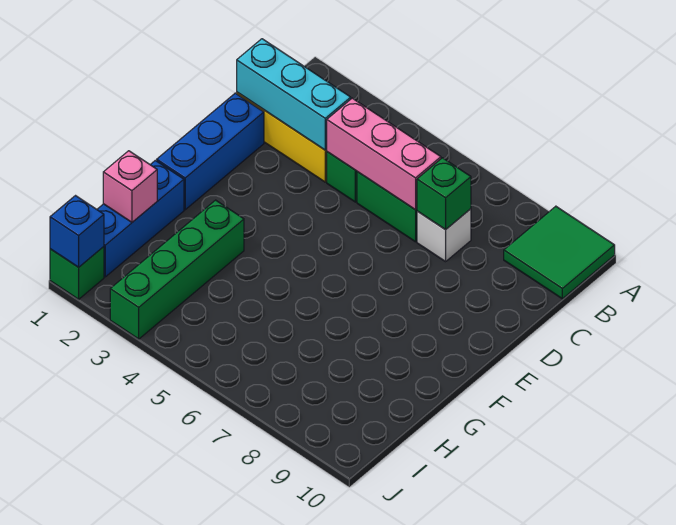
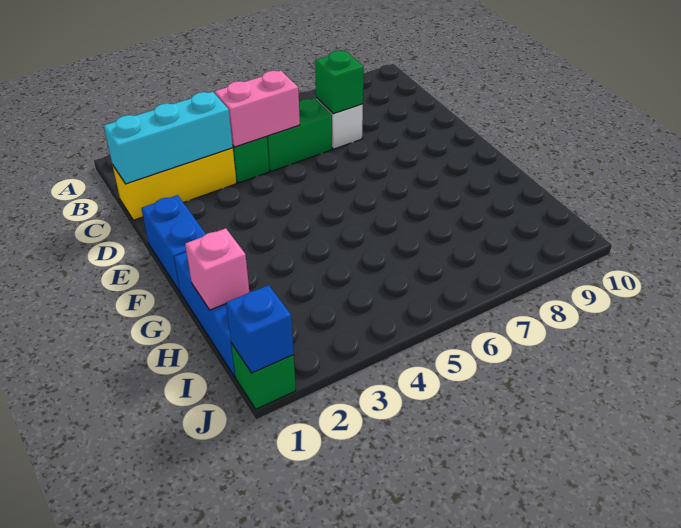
green 2x2 tile [504,206,615,299] -> none
pink 1x3 brick [326,98,441,210] -> pink 1x2 brick [215,71,300,147]
blue 1x3 brick [157,93,264,210] -> blue 1x2 brick [141,195,206,291]
green 1x4 brick [110,200,244,339] -> none

